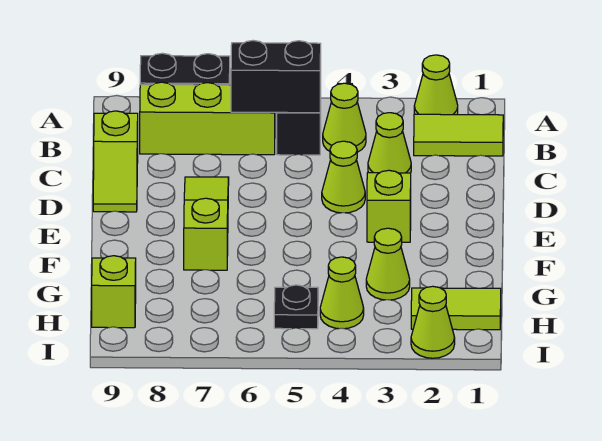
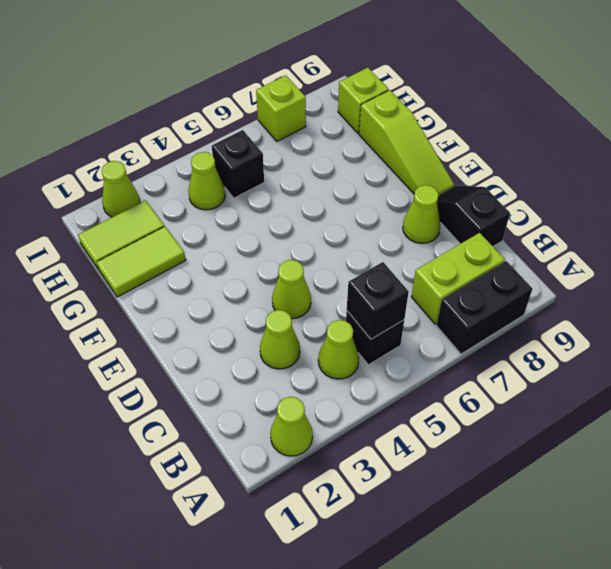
lime 1x2 tile [414,114,503,156] -> lime 1x2 tile moved to [97,226,186,297]
black 1x2 brick [231,40,321,113] -> black 1x1 brick [347,262,409,339]
lime 1x3 brick [140,82,275,155] -> lime 1x2 brick [411,233,505,324]
lime 1x2 slope [93,111,138,212] -> black 1x2 slope [437,186,510,246]
lime 1x3 slope [184,177,229,270] -> lime 1x3 slope moved to [359,90,454,195]
lime 1x1 brick [367,170,411,242] -> lime 1x1 brick moved to [256,75,306,141]
lime 1x1 cone [366,228,410,300] -> lime 1x1 cone moved to [403,185,441,243]
black 1x1 plate [274,285,318,329] -> black 1x1 brick [212,130,264,198]

